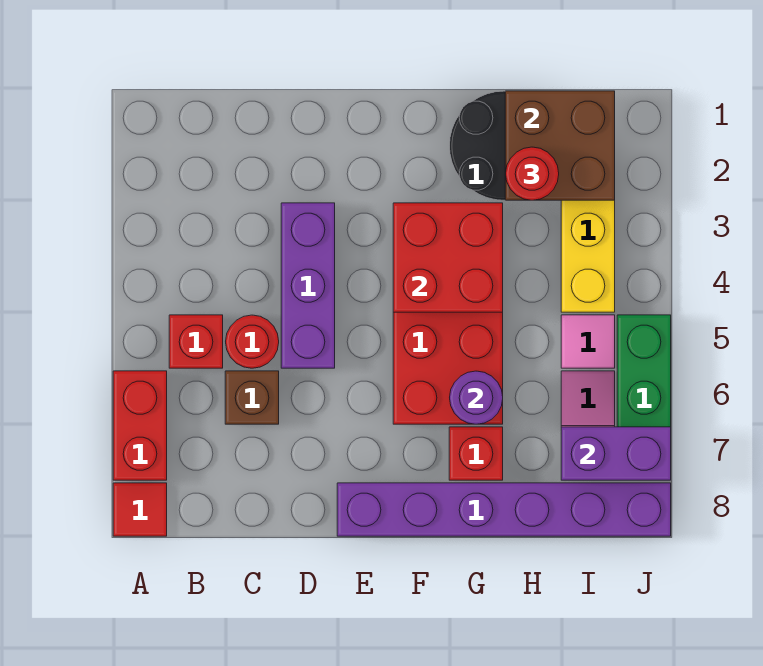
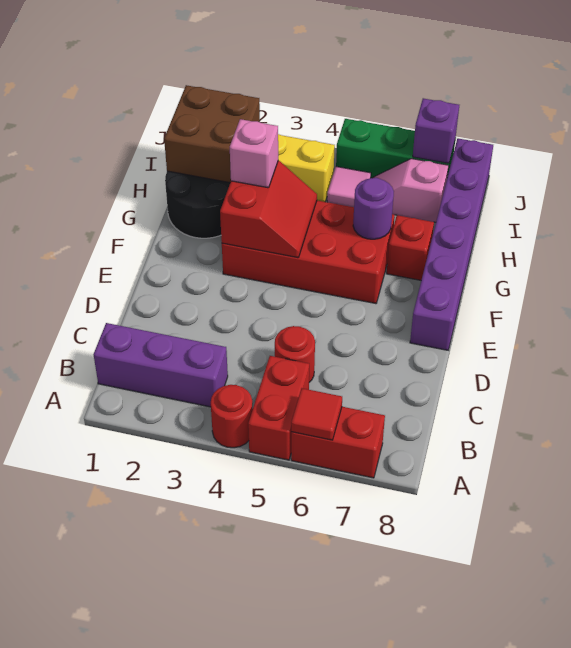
red 1x1 tile [113,483,167,536] -> red 1x1 tile moved to [291,388,342,440]
red 1x1 brick [169,315,223,368] -> red 1x2 brick [248,356,309,460]
brown 1x1 brick [225,371,279,424] -> none
purple 1x3 brick [281,203,335,368] -> purple 1x3 brick moved to [94,323,228,407]
red 2x2 brick [393,203,503,312] -> red 2x2 slope [220,160,317,258]
none -> pink 1x1 brick [230,119,278,188]
red 1x1 round brick [505,147,559,200] -> red 1x1 round brick moved to [211,385,253,448]
purple 1x2 brick [561,427,671,480] -> purple 1x1 brick [413,98,459,163]

